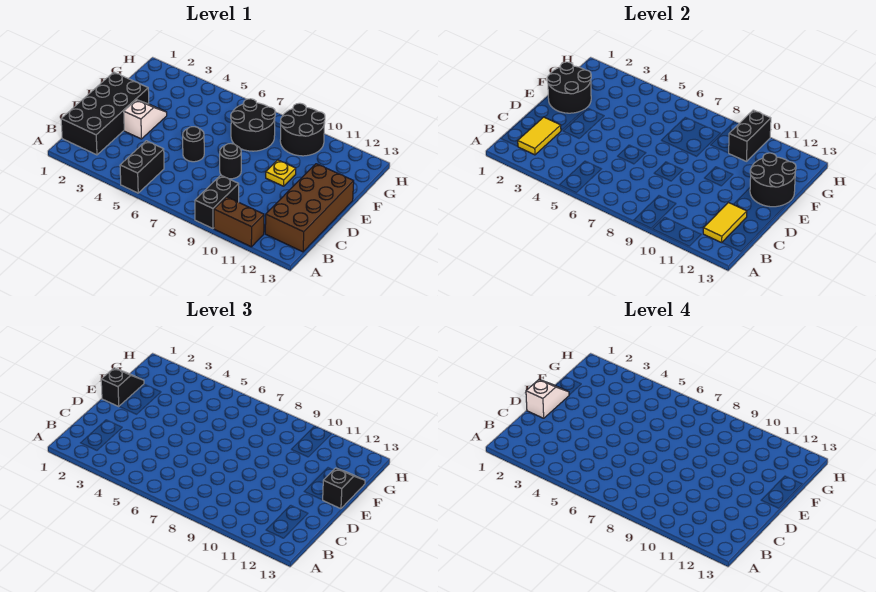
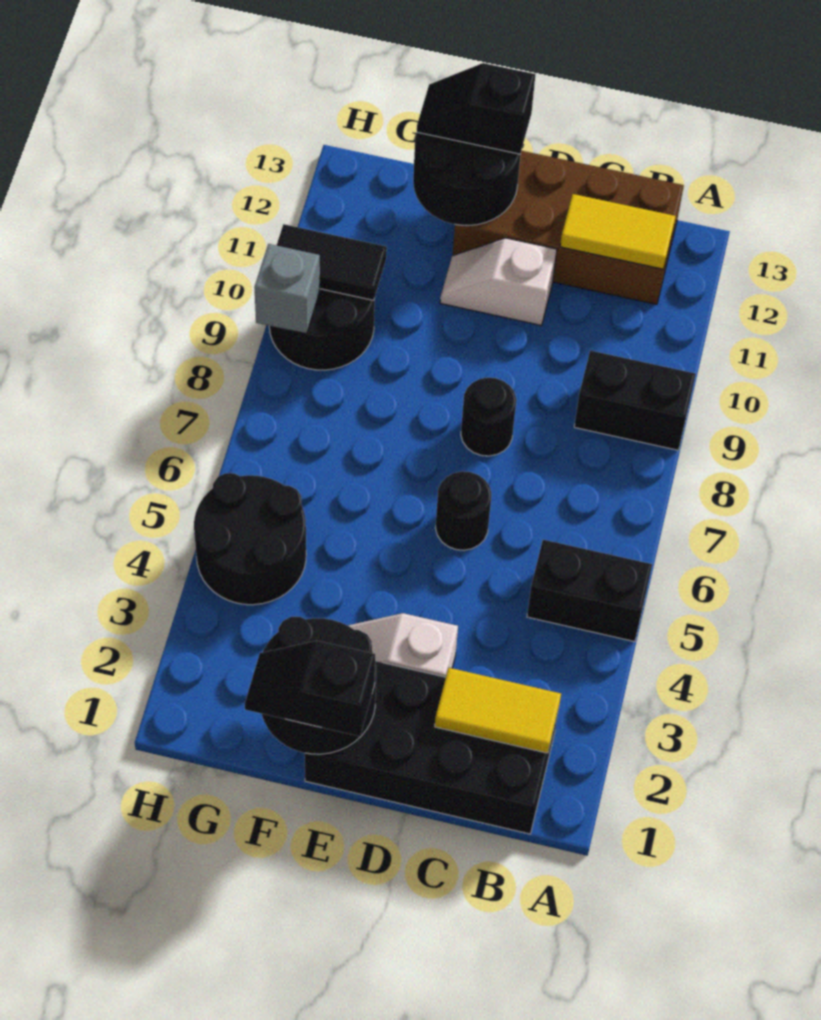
brown 1x2 brick [214,197,264,247] -> none
white 1x2 slope [526,380,569,418] -> white 1x2 slope moved to [440,238,557,326]
yellow 1x1 plate [266,160,296,186] -> none
black 2x2 round brick [231,99,275,151] -> black 2x2 round brick moved to [194,473,306,605]
black 1x2 brick [729,110,771,161] -> black 1x2 tile [277,224,387,300]
none -> grey 1x1 brick [254,244,320,334]

